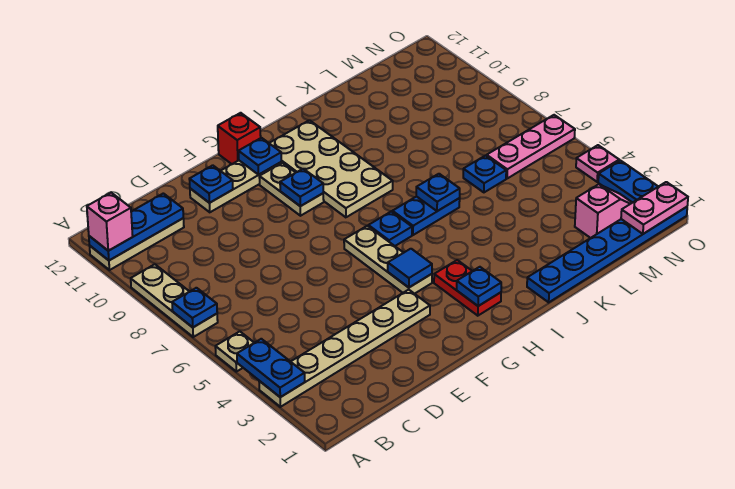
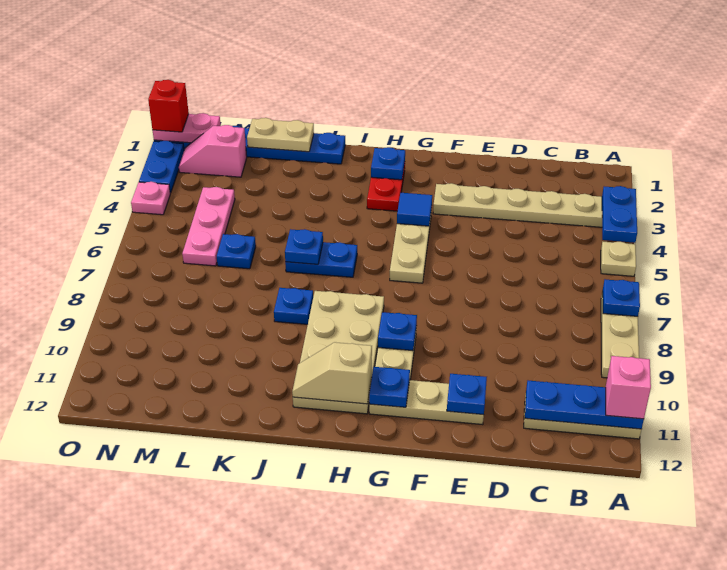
red 1x1 brick [218,113,261,164] -> red 1x1 brick moved to [148,80,189,132]
blue 1x1 plate [368,212,412,246] -> blue 1x1 plate moved to [274,288,313,324]
none -> tan 1x2 slope [292,342,372,404]
none -> tan 1x2 plate [247,118,314,152]
pink 1x3 plate [487,115,575,179] -> pink 1x3 plate turned to [182,187,235,266]

